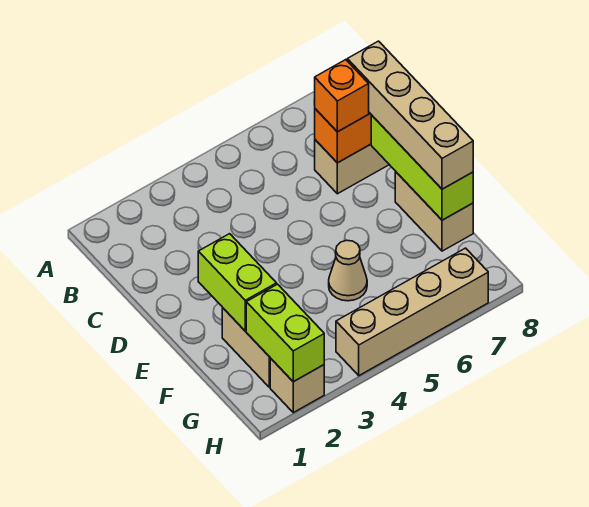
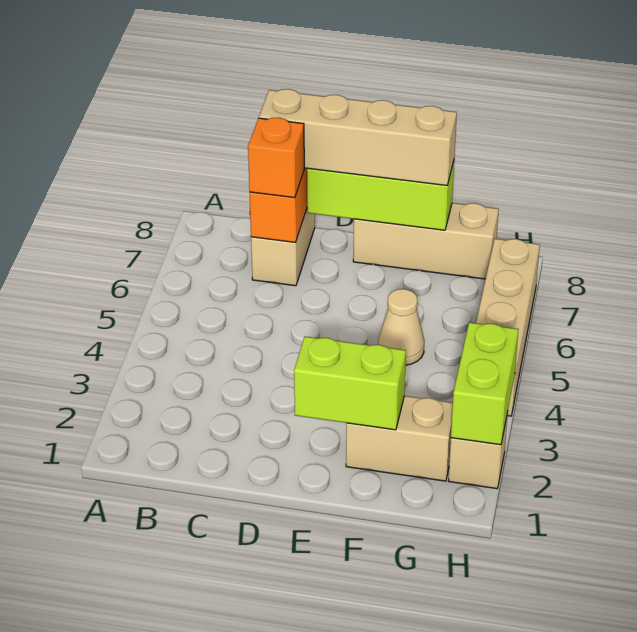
tan 1x2 brick [395,171,473,251] -> tan 1x3 brick [353,203,499,279]
lime 1x2 brick [246,284,324,382] -> lime 1x2 brick turned to [451,322,518,445]

